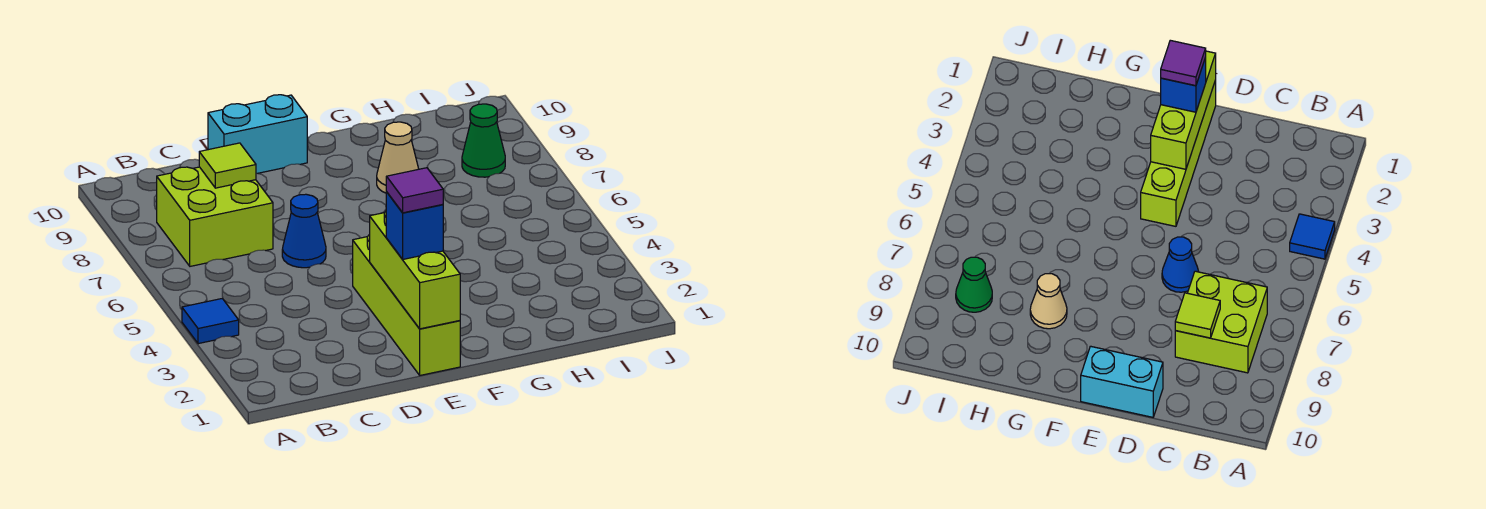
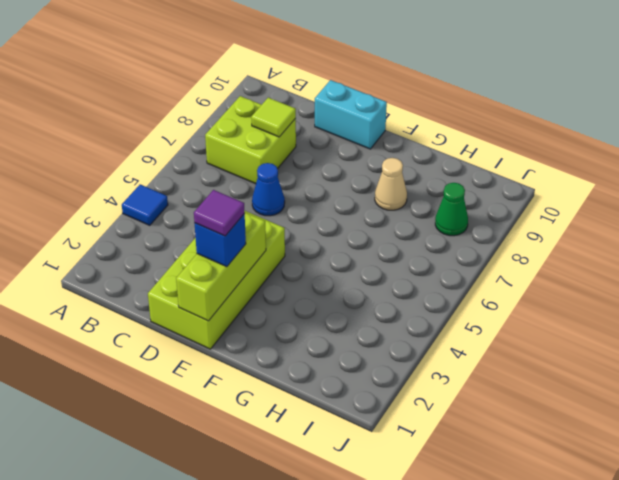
lime 1x4 brick [353,234,460,375] -> lime 2x4 brick [148,211,285,349]

